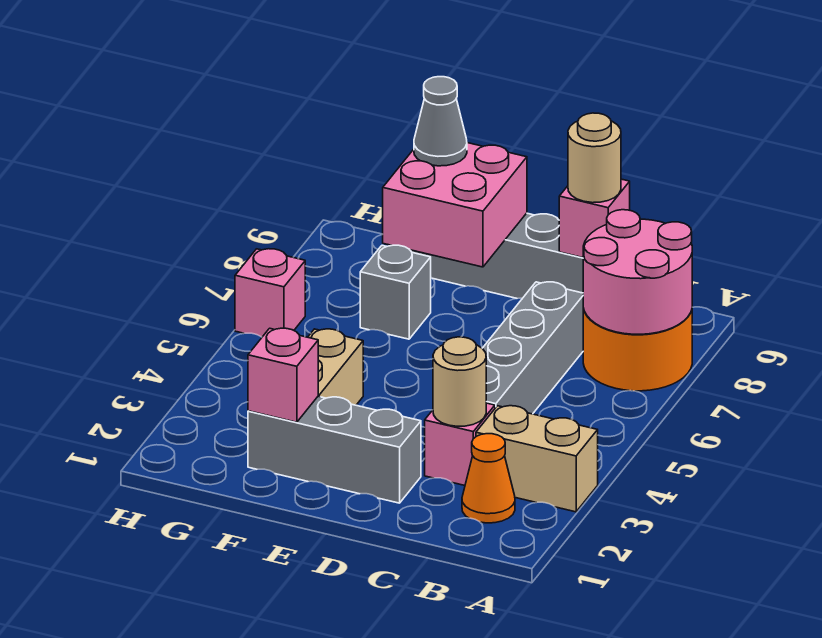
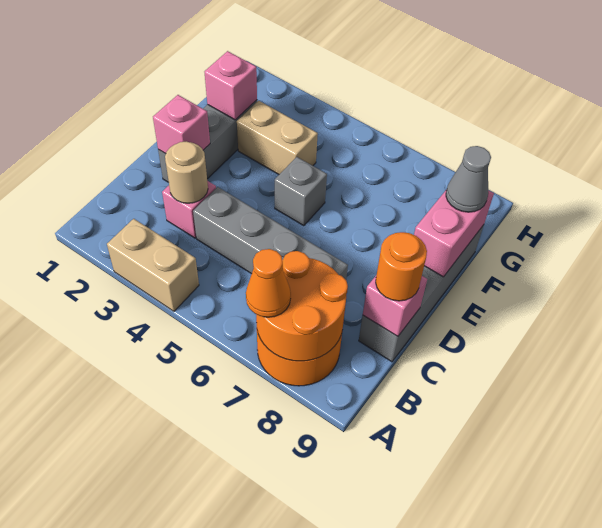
tan 1x2 brick [476,406,598,512] -> tan 1x2 brick turned to [107,219,199,311]
pink 2x2 round brick [583,210,692,334] -> orange 2x2 round brick [256,251,348,361]
orange 1x1 cone [462,434,515,523] -> orange 1x1 cone moved to [246,249,291,317]
tan 1x1 round brick [568,113,621,203] -> orange 1x1 round brick [376,232,427,301]
pink 2x2 brick [383,143,527,267] -> pink 1x2 brick [414,190,494,277]
grey 1x1 brick [360,245,431,339] -> grey 1x1 brick moved to [275,157,327,226]
pink 1x1 brick [235,249,305,337] -> pink 1x1 brick moved to [153,95,210,154]

